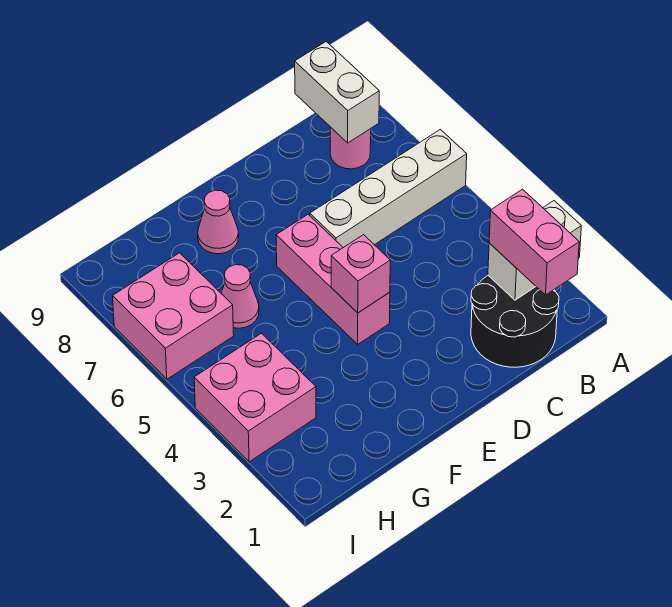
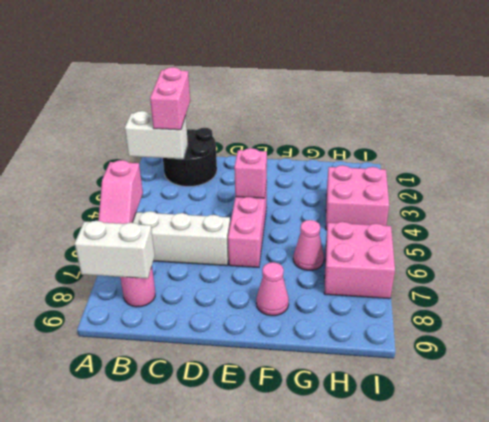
none -> pink 1x2 slope [99,160,143,224]
white 1x2 brick [295,42,379,143] -> white 1x2 brick turned to [75,221,155,279]

